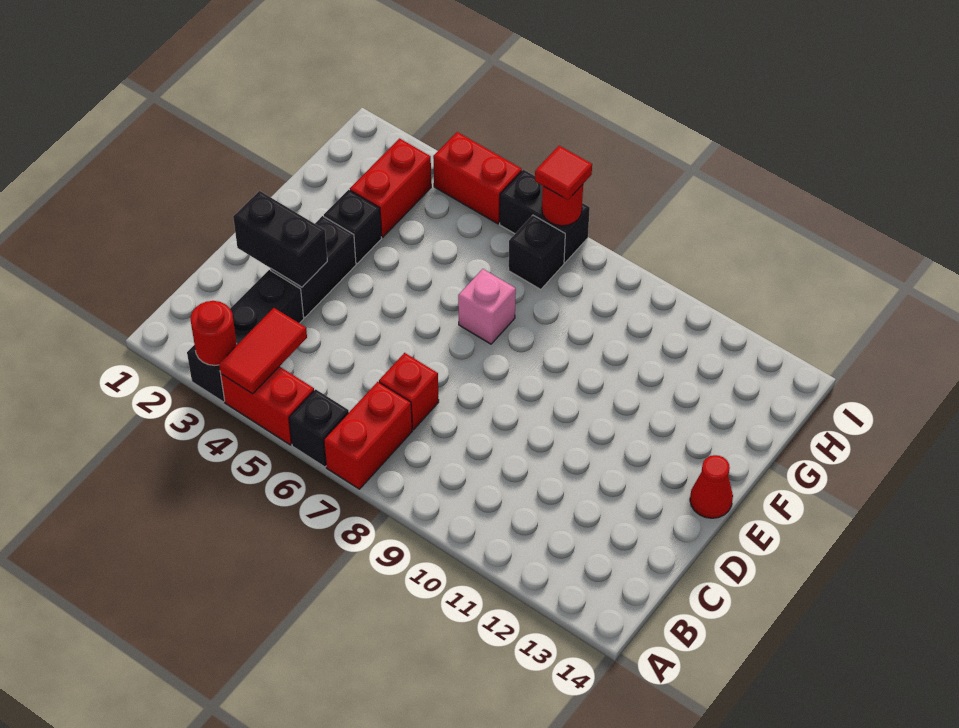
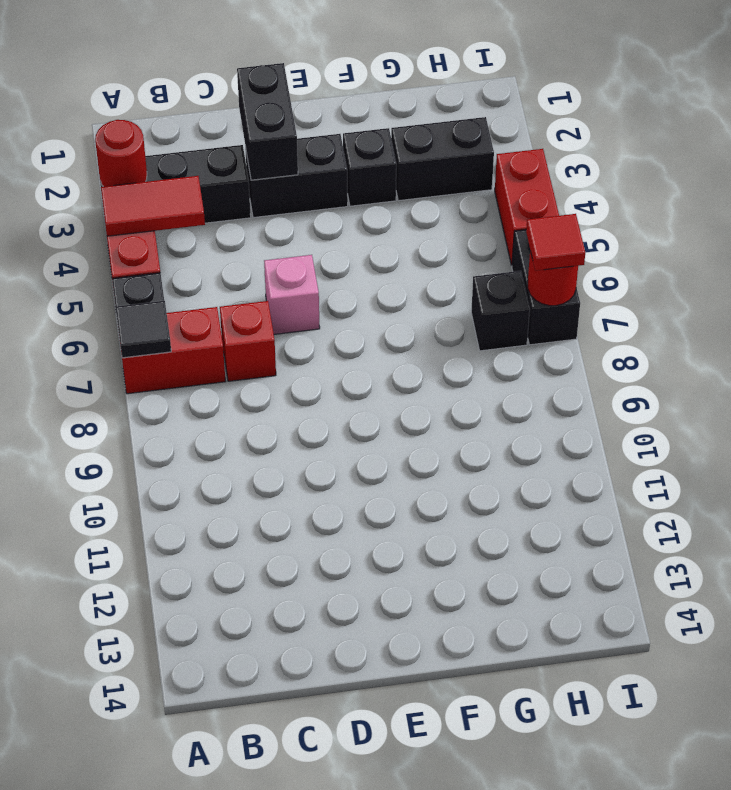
none -> black 1x1 tile [116,301,171,358]
red 1x1 cone [690,455,733,518] -> none
pink 1x1 brick [458,269,516,344] -> pink 1x1 brick moved to [264,255,320,334]
red 1x2 brick [350,138,431,237] -> black 1x2 brick [391,117,494,201]

